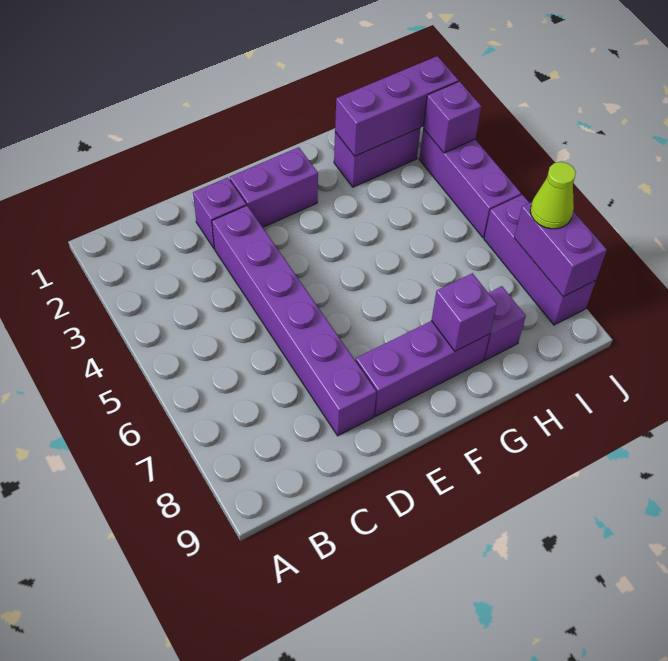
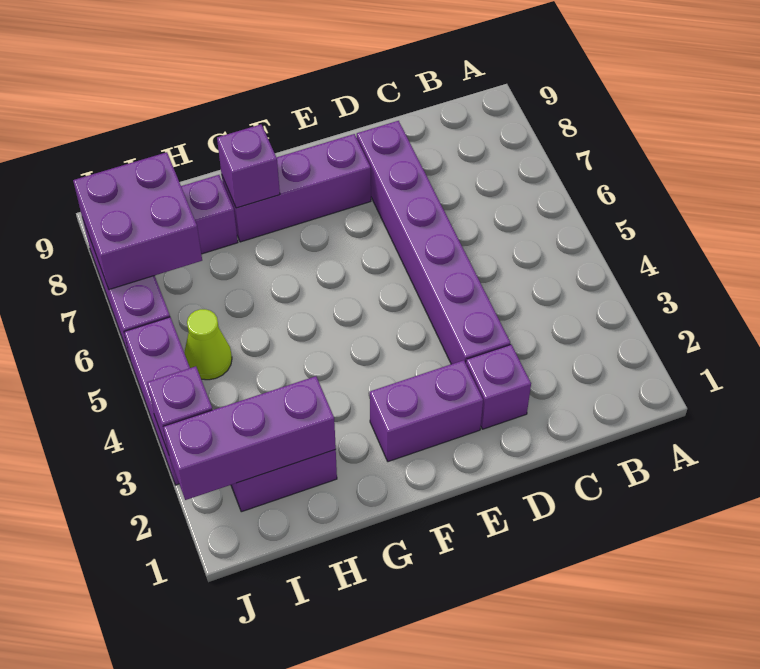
purple 1x2 brick [514,202,607,297] -> purple 2x2 brick [73,152,202,290]
lime 1x1 cone [530,162,576,229] -> lime 1x1 cone moved to [184,309,232,380]

